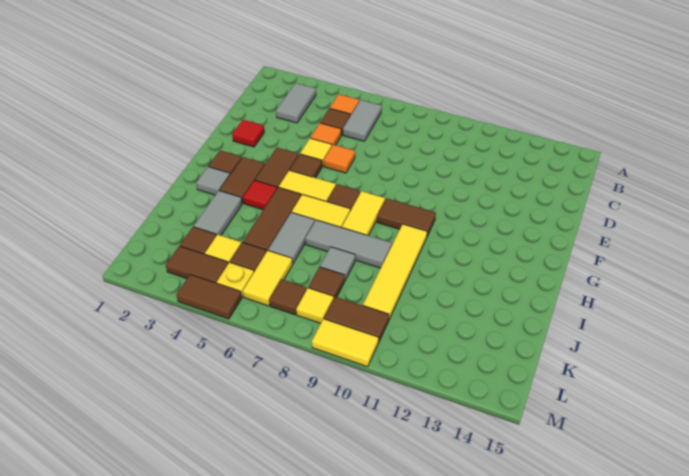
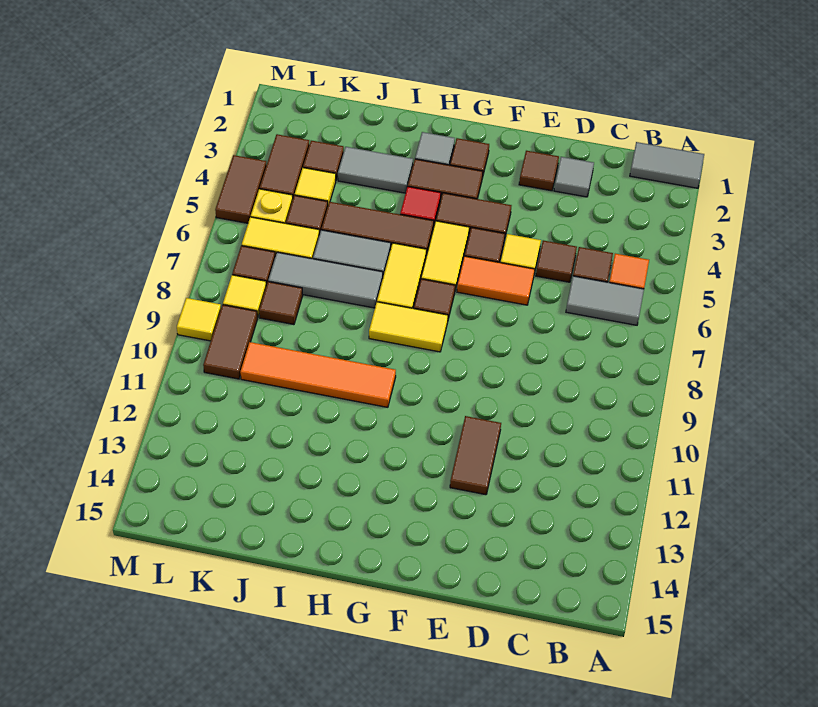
grey 1x2 tile [276,83,316,123] -> grey 1x2 tile moved to [630,142,704,188]
orange 1x1 tile [310,123,341,145] -> brown 1x1 tile [536,240,577,282]
red 1x1 tile [232,120,264,147] -> brown 1x1 tile [519,151,559,191]
orange 1x1 tile [324,145,355,173] -> orange 1x2 tile [457,256,535,305]
brown 1x2 tile [377,198,436,236] -> brown 1x2 tile moved to [450,416,501,495]
yellow 1x4 tile [363,224,427,319] -> orange 1x4 tile [240,342,396,407]
grey 1x3 tile [305,220,392,268] -> grey 1x3 tile turned to [268,252,383,308]
grey 1x1 tile [320,247,355,280] -> grey 1x1 tile moved to [554,157,594,197]
yellow 1x2 tile [312,319,379,367] -> yellow 1x1 tile [177,298,221,341]

